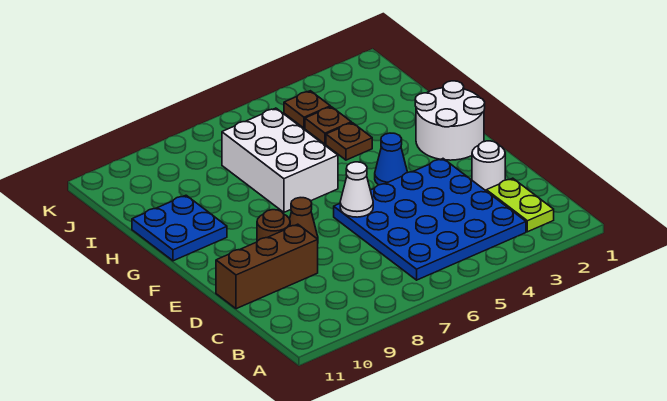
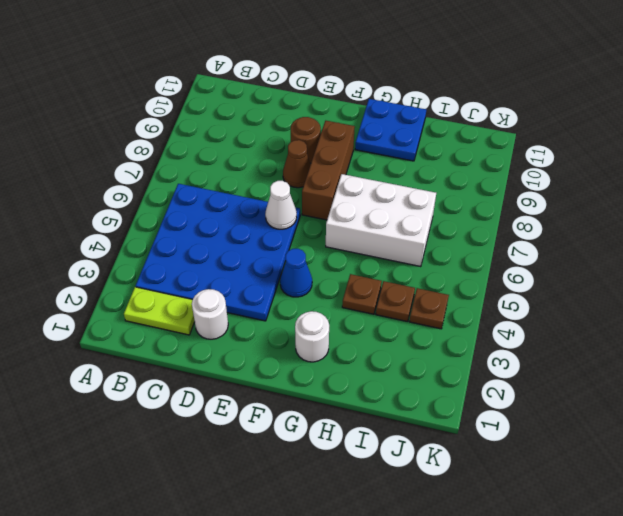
brown 1x3 brick [216,224,318,309] -> brown 1x3 brick moved to [302,121,355,220]
white 2x2 round brick [415,81,485,160] -> white 1x1 round brick [295,311,329,362]

